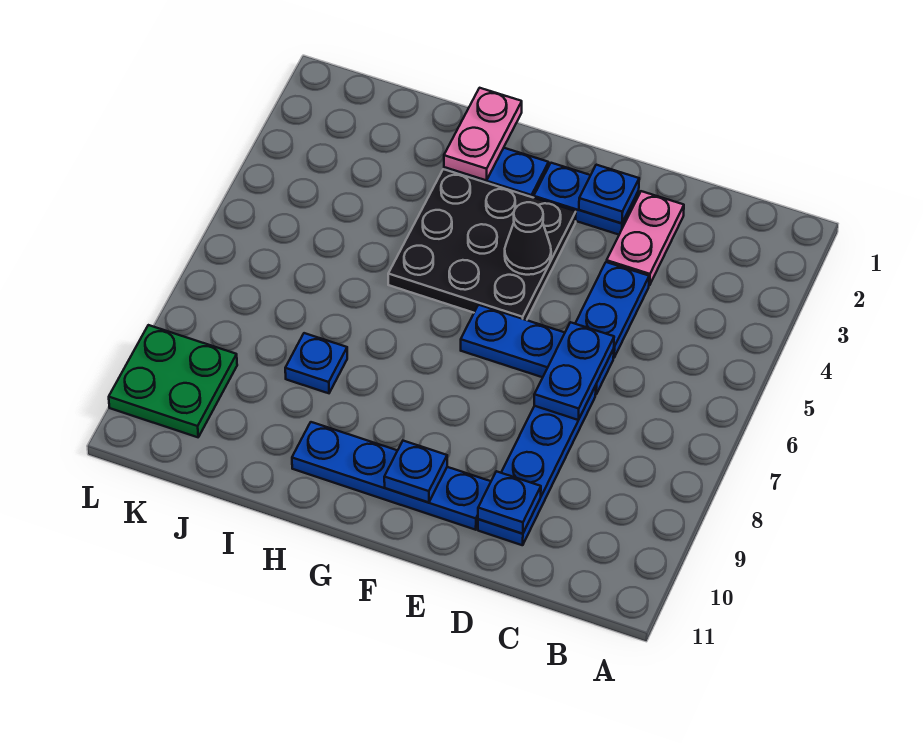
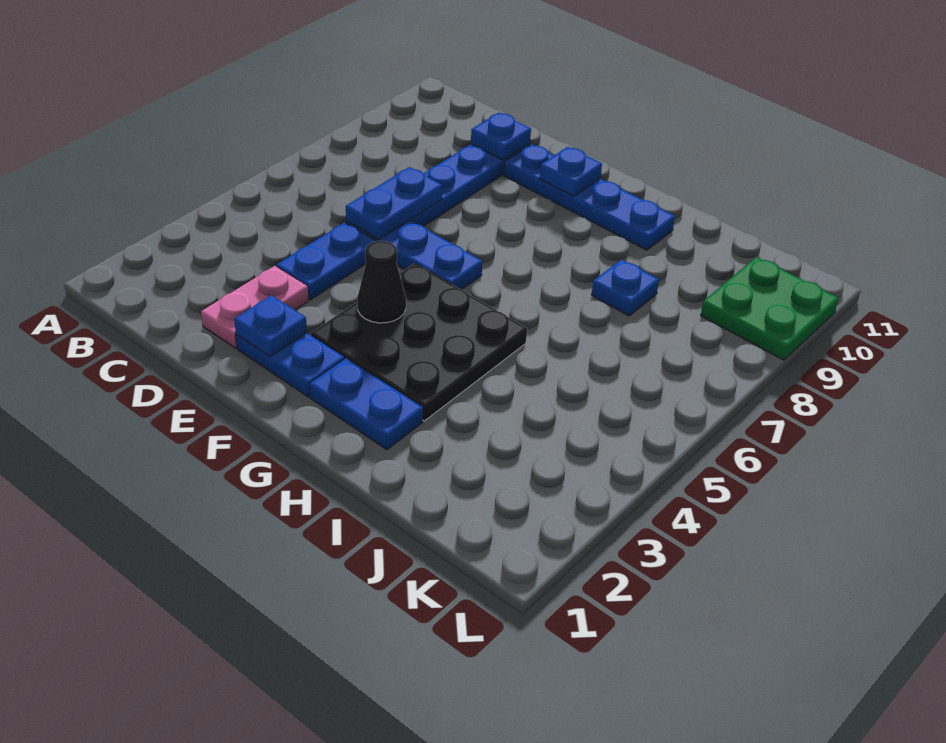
pink 1x2 plate [444,88,522,180] -> none

